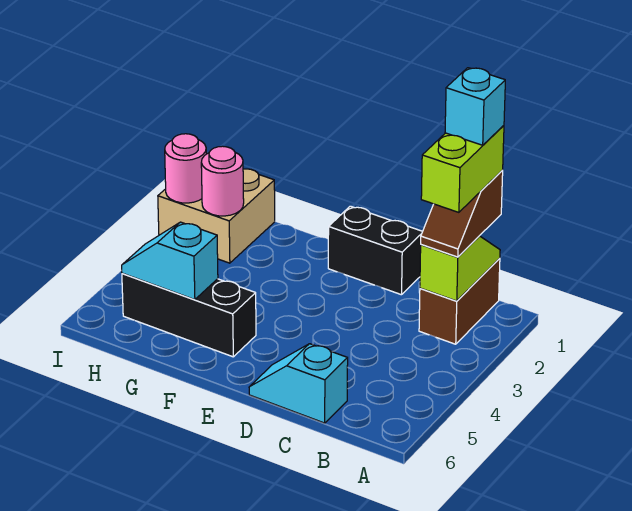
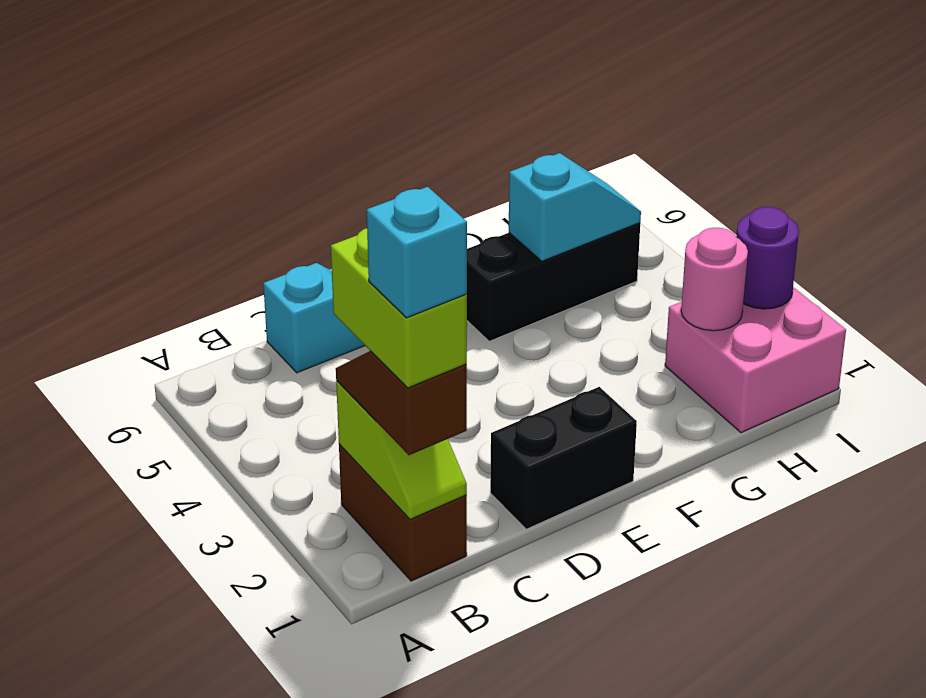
tan 2x2 brick [158,169,275,263] -> pink 2x2 brick [665,287,846,433]
pink 1x1 round brick [165,134,206,203] -> purple 1x1 round brick [736,207,799,309]

